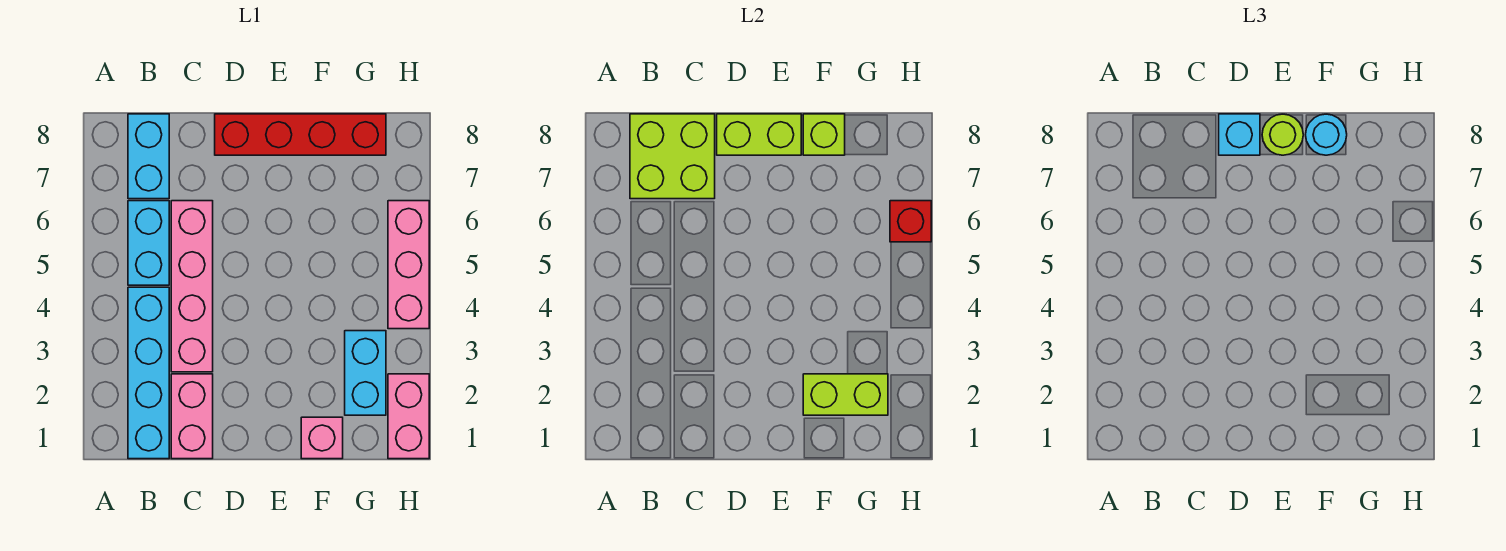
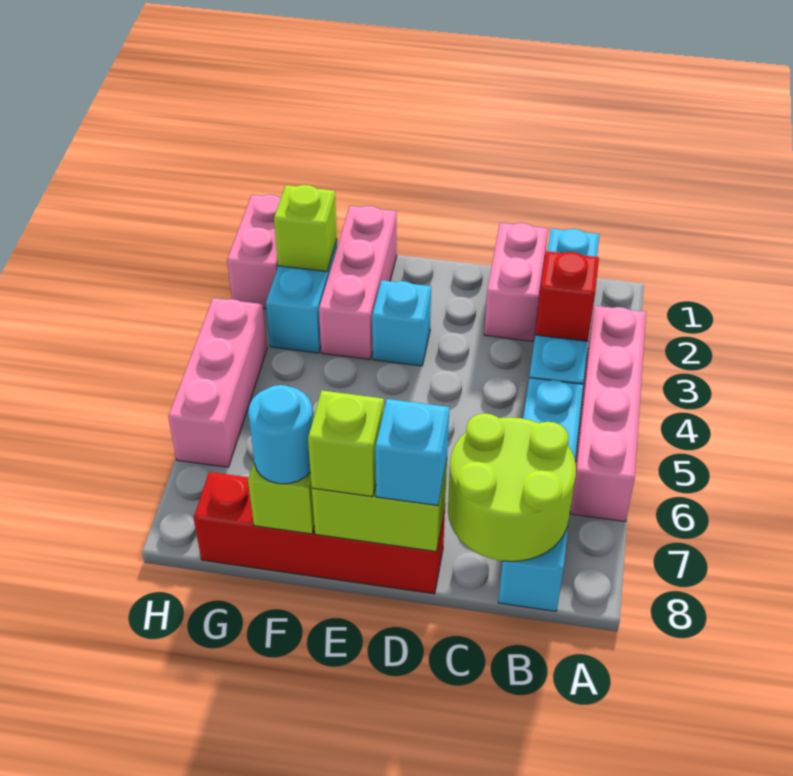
lime 2x2 brick [630,114,715,199] -> lime 2x2 round brick [448,413,576,561]
pink 1x4 brick [171,201,213,372] -> pink 1x4 brick moved to [570,306,646,522]
none -> cyan 1x1 brick [372,280,431,366]
lime 1x1 round brick [1262,114,1303,155] -> lime 1x1 brick [308,391,384,497]
pink 1x1 brick [301,417,343,459] -> pink 1x3 brick [319,206,397,359]
lime 1x2 brick [803,374,888,415] -> lime 1x1 brick [274,185,337,271]
red 1x1 brick [890,201,931,242] -> red 1x1 brick moved to [535,251,599,341]

